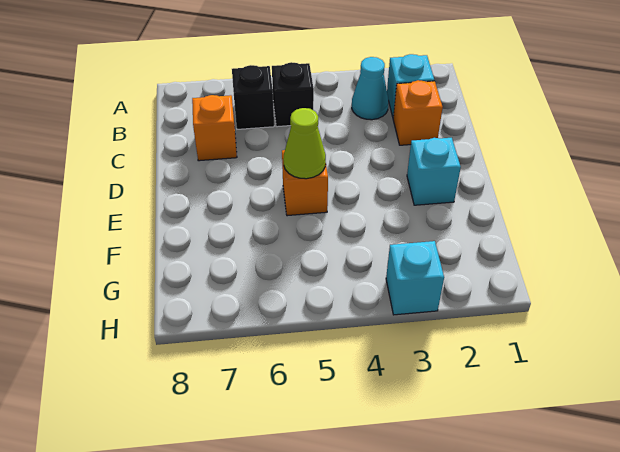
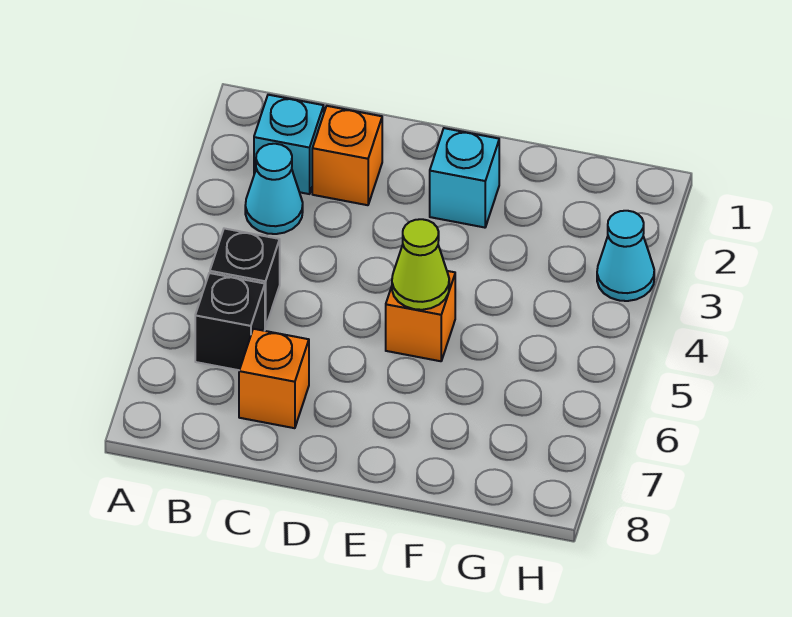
cyan 1x1 brick [386,241,444,315] -> cyan 1x1 cone [597,211,654,301]

